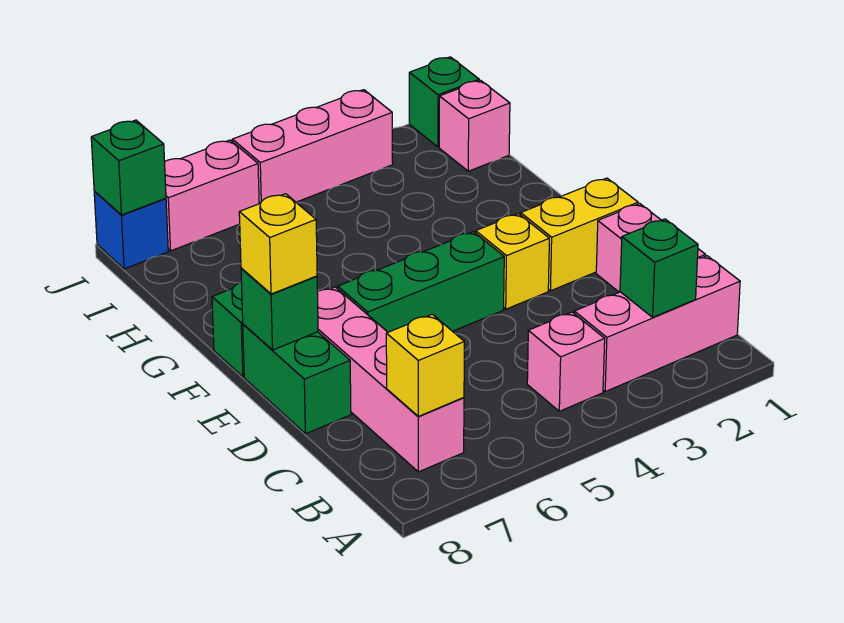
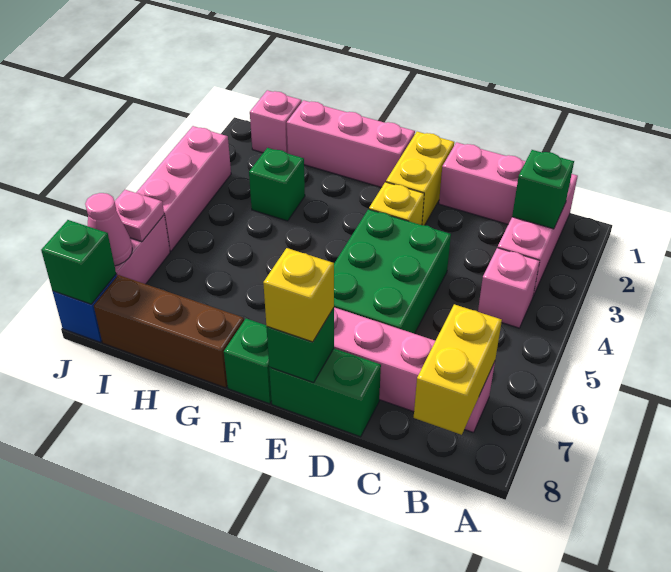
yellow 1x1 brick [386,314,464,416] -> yellow 1x2 brick [414,304,502,435]
green 1x3 brick [338,232,504,332] -> green 2x3 brick [334,209,451,334]
none -> pink 1x3 brick [287,100,415,187]
none -> brown 1x3 brick [94,275,244,388]
green 1x1 brick [409,57,479,147] -> green 1x1 brick moved to [249,148,305,221]
none -> pink 1x1 plate [115,190,164,242]
none -> pink 1x1 cone [85,193,132,266]

